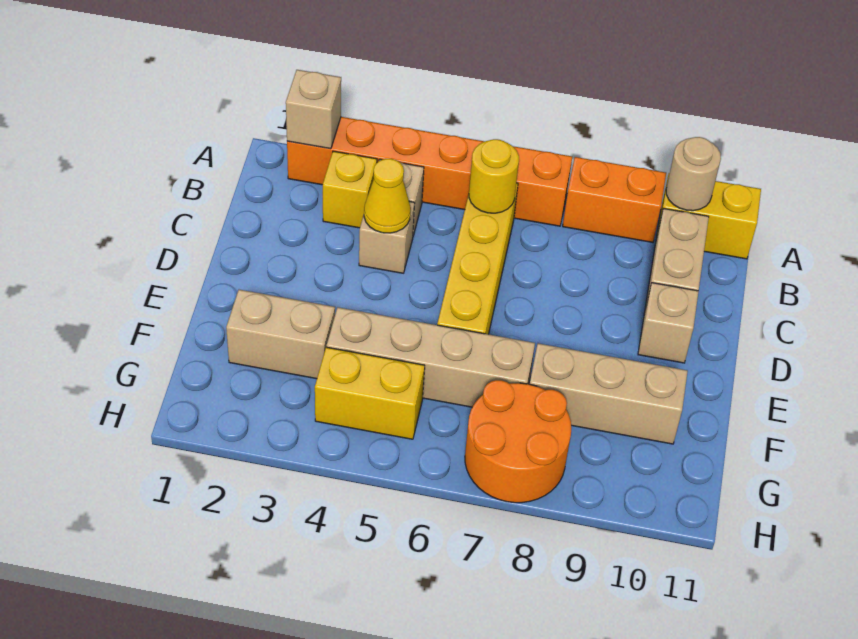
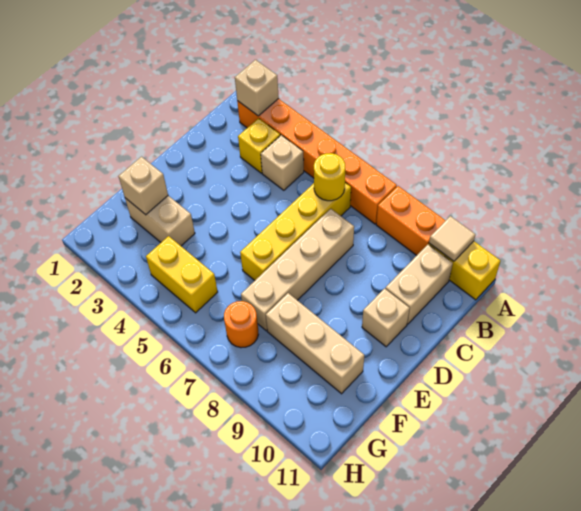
tan 1x1 round brick [666,137,721,211] -> tan 1x1 tile [429,216,475,261]
tan 1x1 brick [359,202,414,273] -> tan 1x1 brick moved to [119,157,168,215]
yellow 1x1 cone [364,159,411,233] -> none
tan 1x4 brick [326,307,535,407] -> tan 1x4 brick turned to [241,209,354,331]
orange 2x2 round brick [465,380,571,503] -> orange 1x1 round brick [224,301,258,348]

